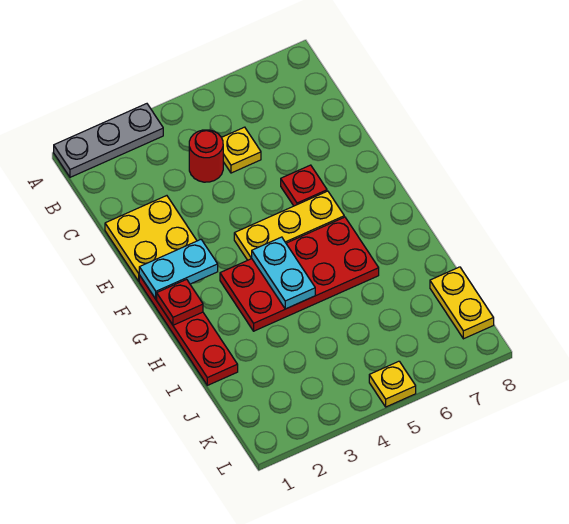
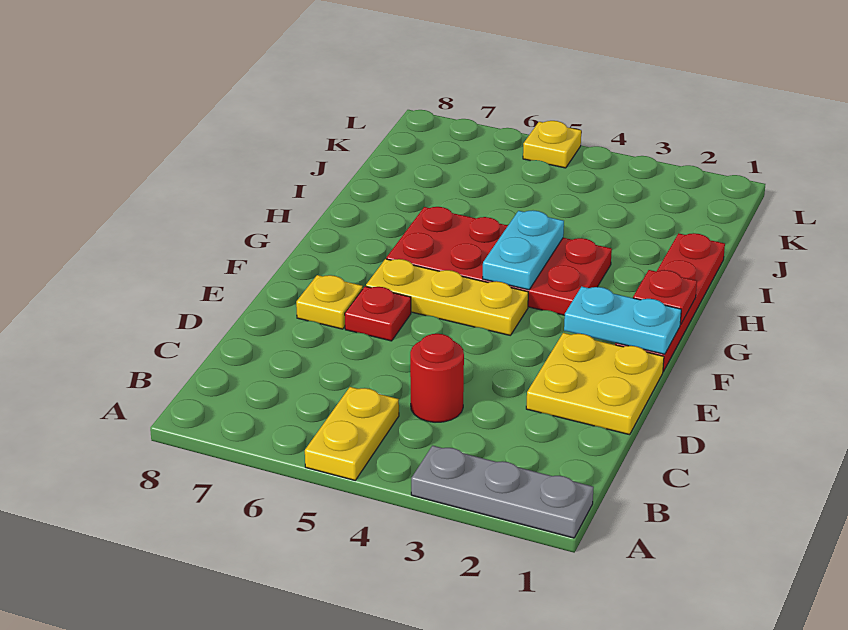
yellow 1x1 plate [222,127,261,173] -> yellow 1x1 plate moved to [296,275,363,329]
yellow 1x2 plate [430,267,494,339] -> yellow 1x2 plate moved to [305,387,399,480]

